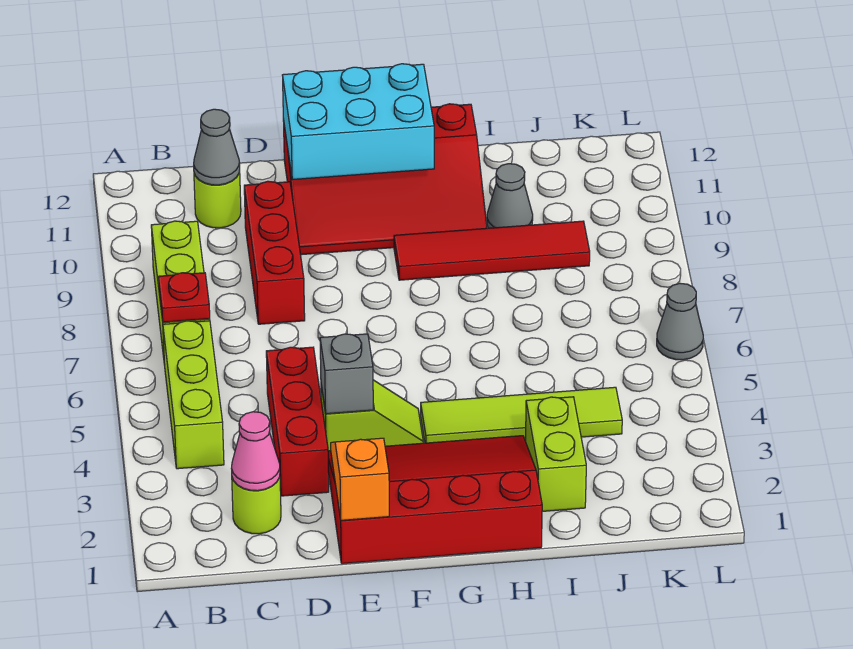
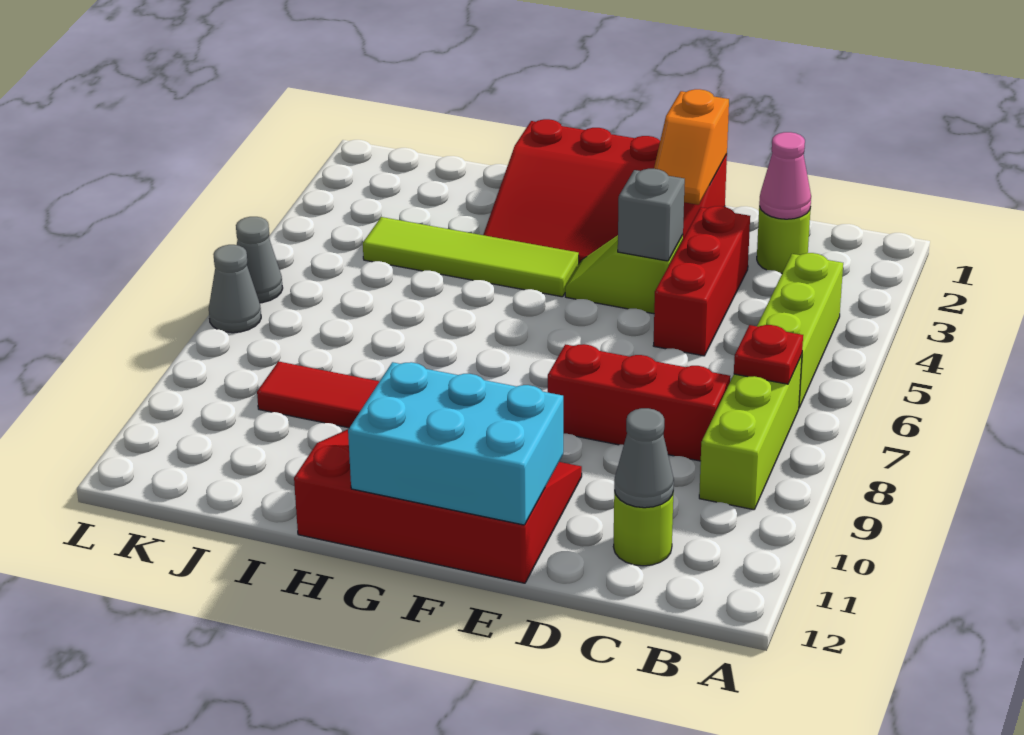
red 1x3 brick [244,181,305,324] -> red 1x3 brick turned to [548,344,730,461]
lime 1x2 brick [526,397,586,511] -> none
grey 1x1 cone [487,164,533,228] -> grey 1x1 cone moved to [209,245,261,333]

